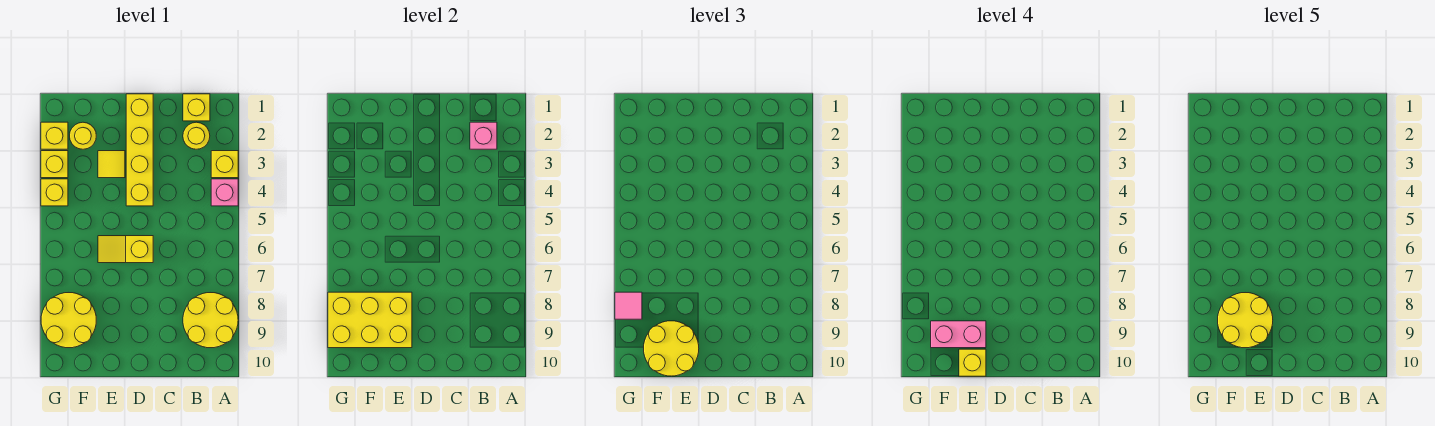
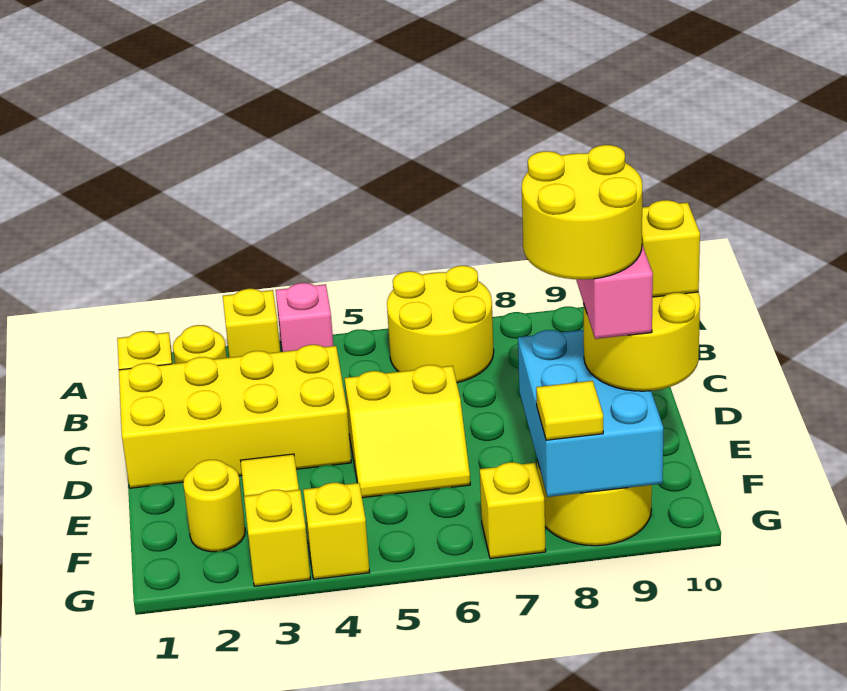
yellow 2x2 round brick [183,293,238,348] -> yellow 2x2 round brick moved to [387,266,494,383]
pink 1x1 brick [470,122,497,149] -> none
yellow 1x4 brick [126,94,153,206] -> yellow 2x4 brick [119,345,351,488]
yellow 1x2 slope [98,236,153,263] -> yellow 2x2 slope [345,365,470,498]
yellow 2x3 brick [328,292,412,348] -> cyan 2x3 brick [518,330,663,497]
yellow 1x1 brick [41,122,68,149] -> yellow 1x1 brick moved to [480,462,546,559]
pink 1x1 tile [615,292,642,319] -> yellow 1x1 tile [536,381,603,440]

